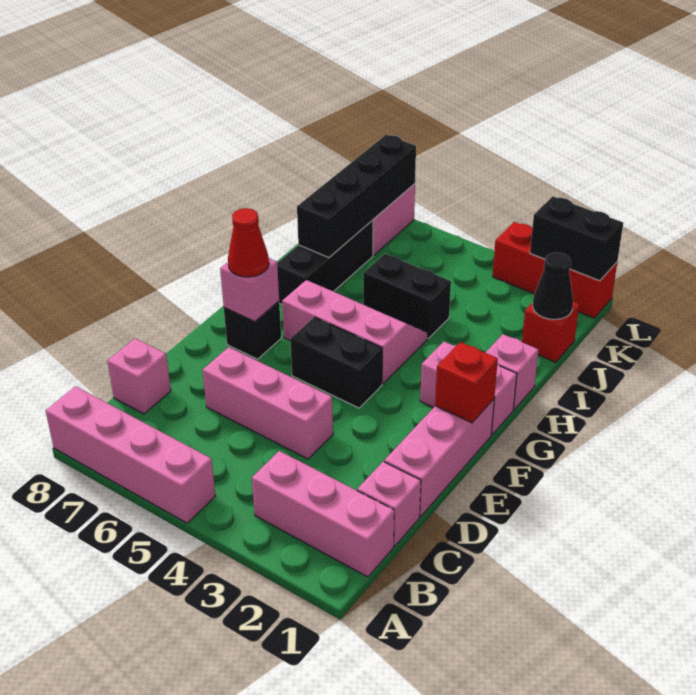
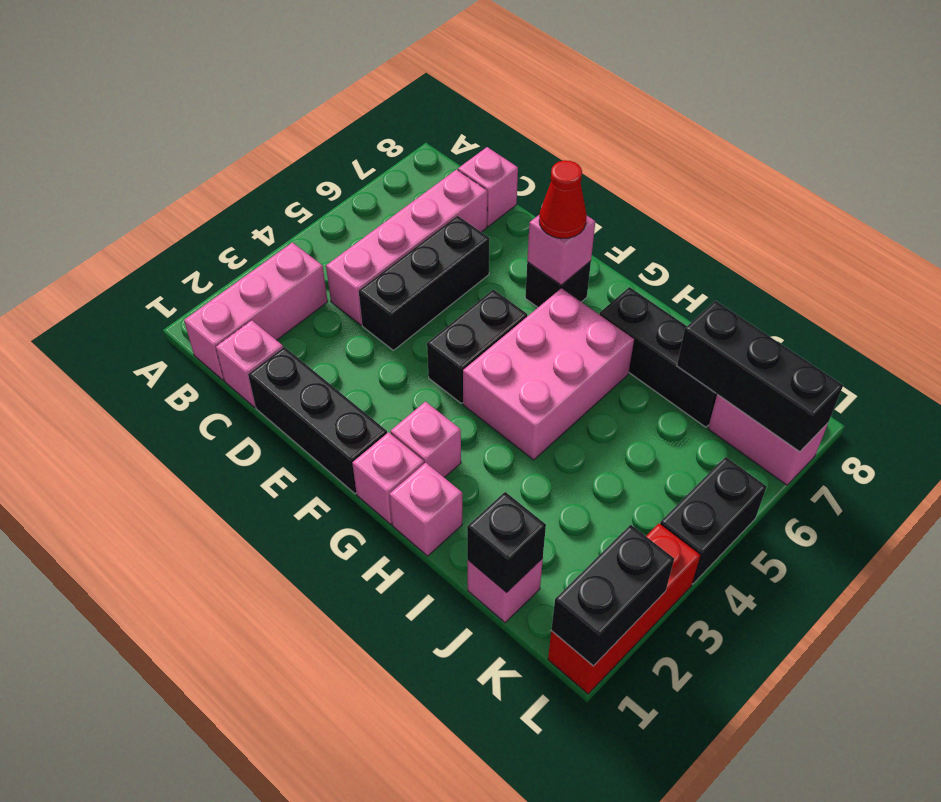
pink 1x4 brick [46,386,215,523] -> pink 1x4 brick moved to [326,170,487,325]
pink 1x3 brick [384,399,494,517] -> black 1x3 brick [248,347,387,494]
pink 1x3 brick [202,347,333,459] -> black 1x3 brick [359,216,489,350]
red 1x1 brick [435,342,498,423] -> none
pink 2x3 slope [282,280,428,384] -> pink 2x3 brick [463,288,634,460]
black 1x2 brick [363,254,451,338] -> black 1x2 brick moved to [660,457,767,584]
black 1x4 brick [297,135,416,258] -> black 1x3 brick [677,301,843,452]
red 1x1 brick [522,301,579,362] -> pink 1x1 brick [467,559,543,623]
black 1x1 cone [533,253,573,320] -> black 1x1 brick [467,492,546,593]

